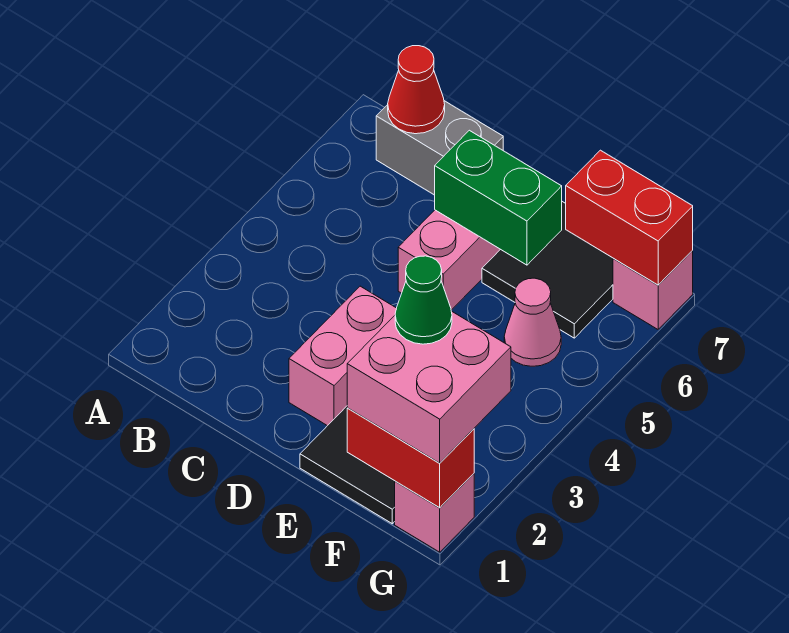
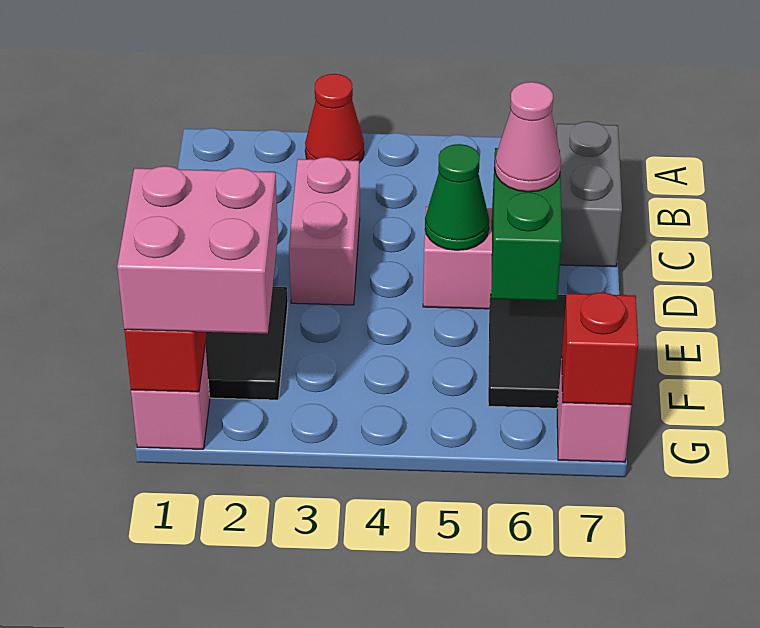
red 1x1 cone [388,46,445,134] -> red 1x1 cone moved to [305,74,364,163]
pink 1x2 brick [289,286,396,426] -> pink 1x2 brick turned to [289,157,360,305]
green 1x1 cone [395,256,452,344] -> green 1x1 cone moved to [425,144,489,250]
pink 1x1 cone [504,278,561,366] -> pink 1x1 cone moved to [495,82,561,192]
red 1x2 brick [566,150,693,285] -> red 1x1 brick [562,292,638,405]

